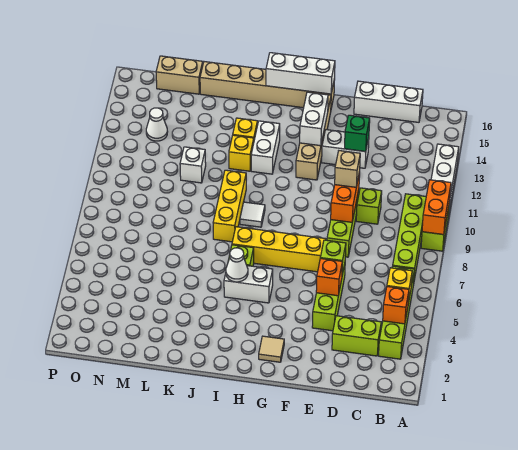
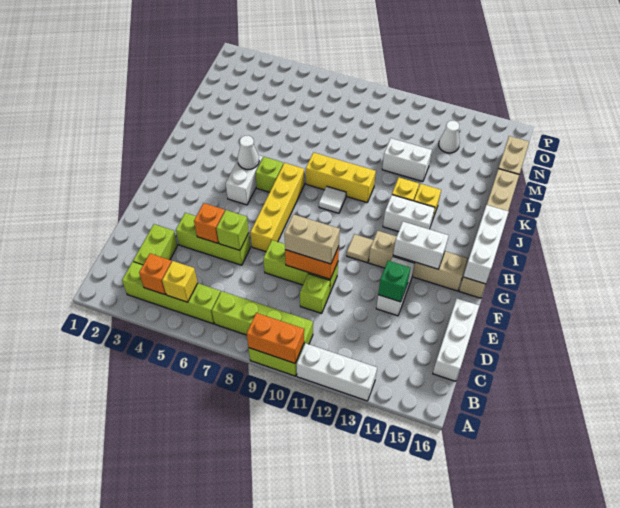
tan 1x1 brick [335,151,360,187] -> tan 1x2 brick [284,214,340,264]
tan 1x1 tile [259,336,284,362] -> tan 1x1 tile moved to [347,234,373,263]
white 1x1 brick [180,147,206,183] -> white 1x2 brick [382,138,432,182]

